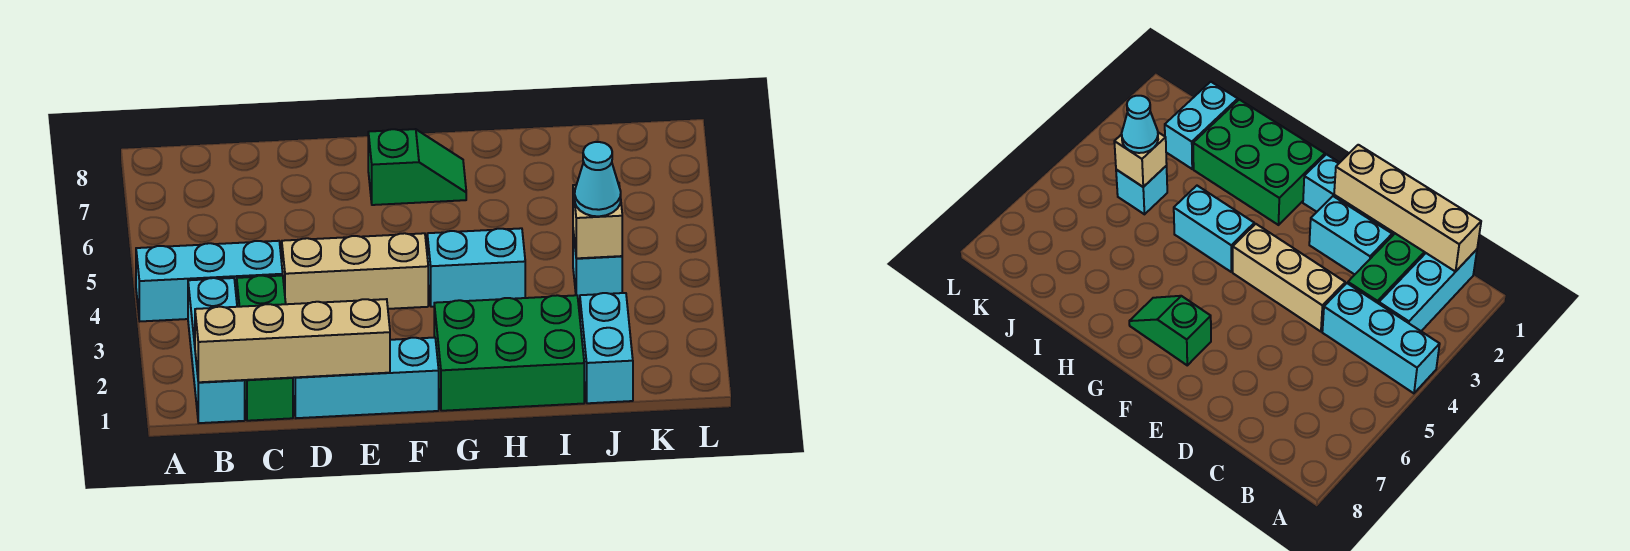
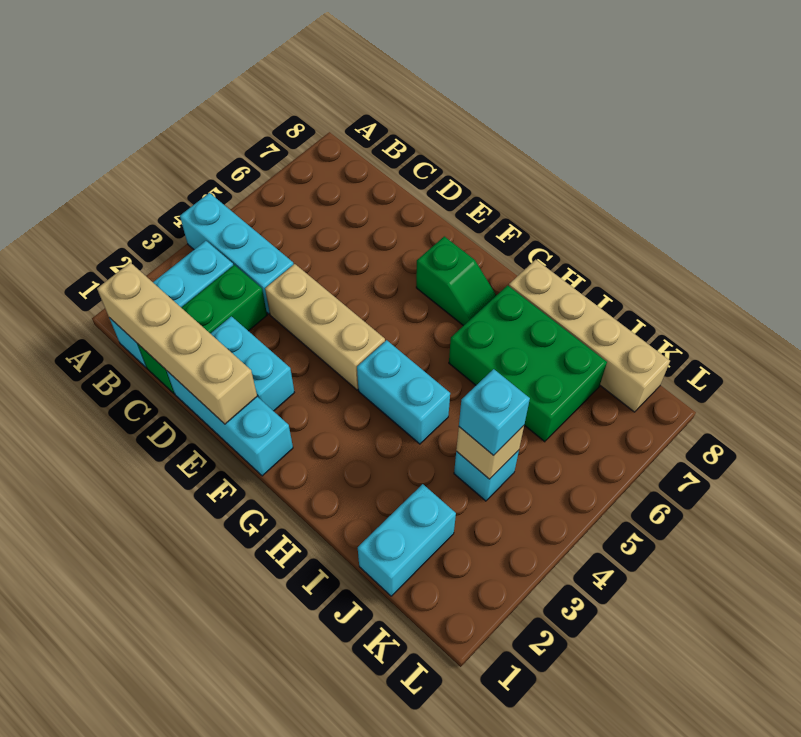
green 2x3 brick [434,295,584,411] -> green 2x3 brick moved to [449,285,607,442]
none -> tan 1x4 brick [509,260,670,412]
cyan 1x1 cone [575,142,621,216] -> cyan 1x1 brick [459,369,530,456]

